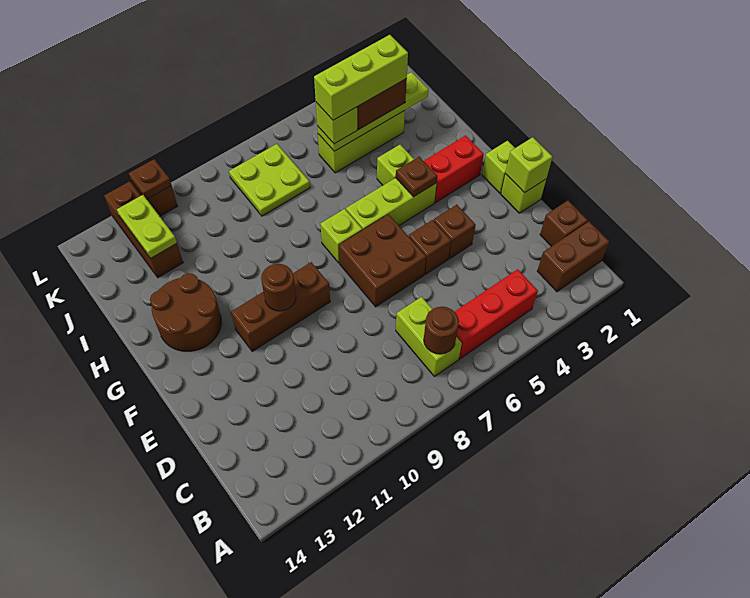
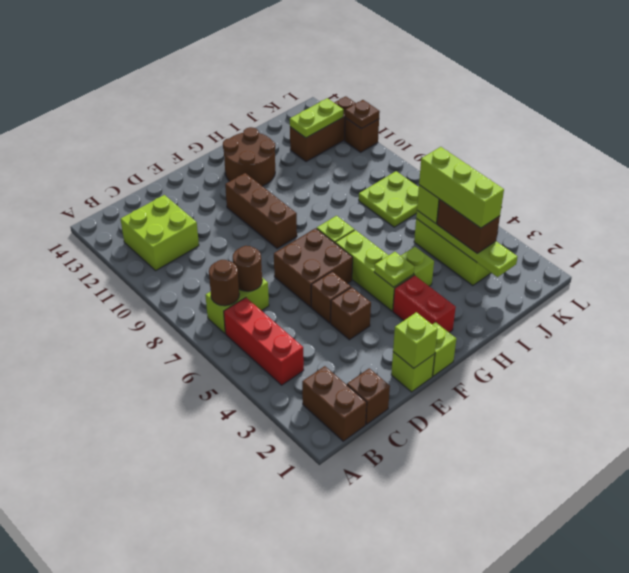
none -> lime 2x2 brick [121,195,199,271]
brown 1x1 round brick [261,264,296,311] -> brown 1x1 round brick moved to [233,246,262,291]
brown 1x1 plate [396,157,437,197] -> lime 1x1 plate [374,252,414,287]

